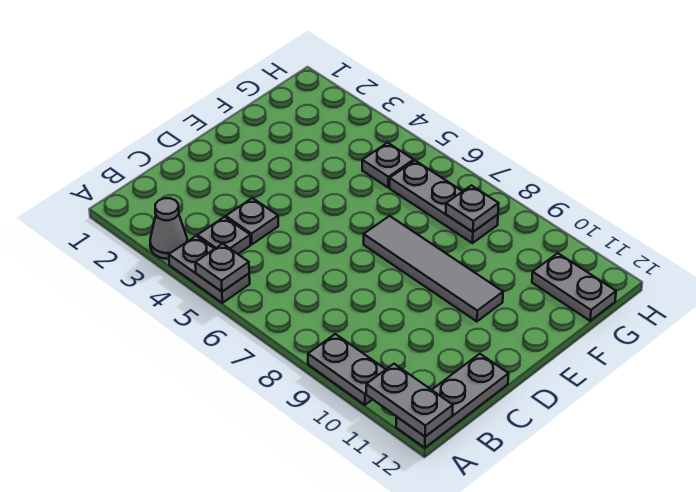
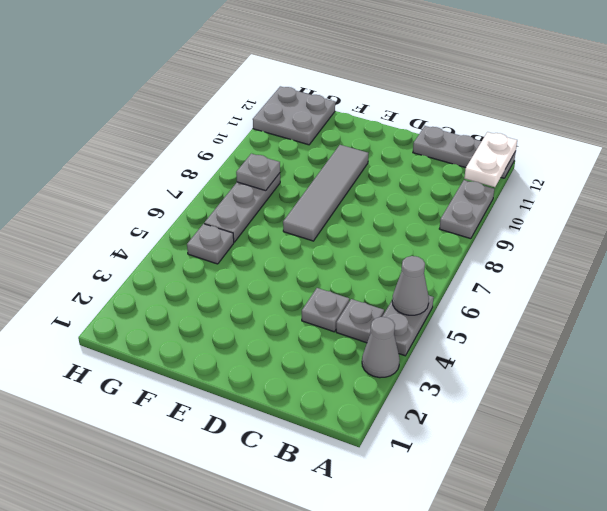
grey 1x1 plate [195,244,249,292] -> grey 1x1 cone [392,256,429,315]
grey 1x2 plate [366,364,453,437] -> white 1x2 plate [464,132,517,187]
grey 1x2 plate [532,253,616,321] -> grey 2x2 plate [253,86,335,145]

